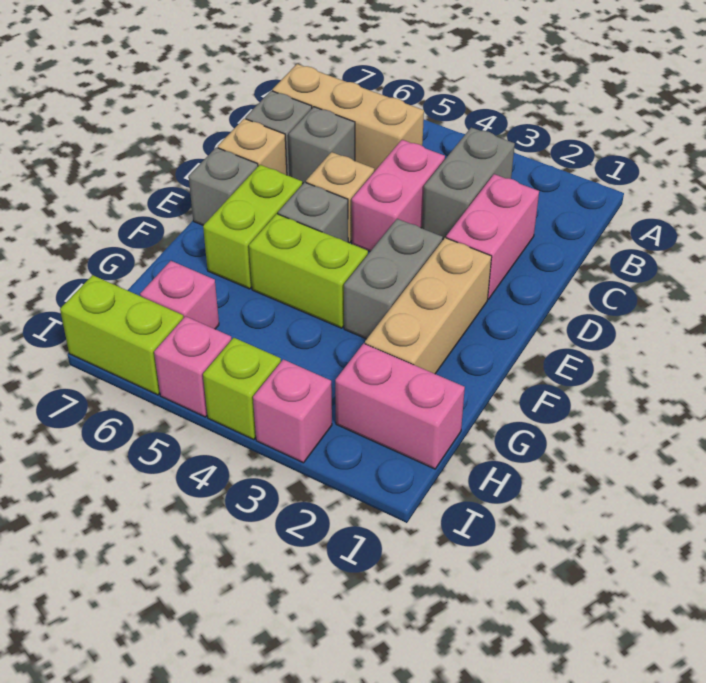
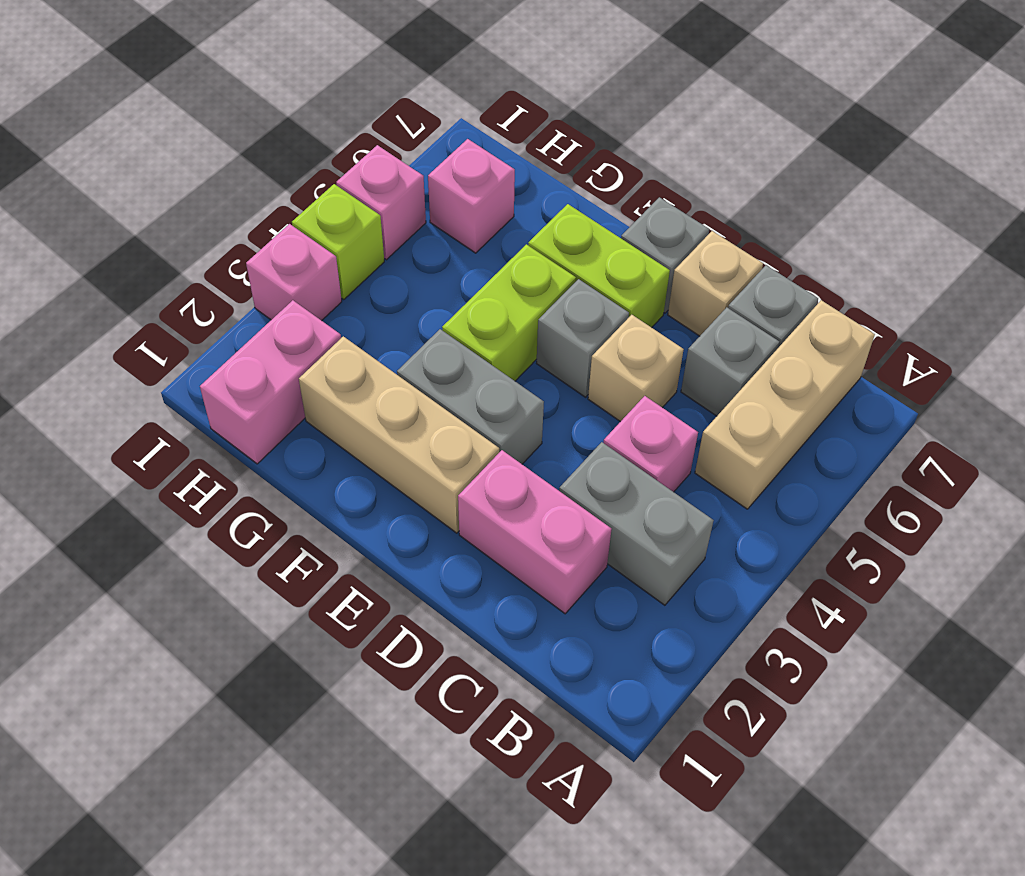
pink 1x2 brick [352,140,445,251] -> pink 1x1 brick [604,396,698,492]
lime 1x2 brick [60,275,183,395] -> none

